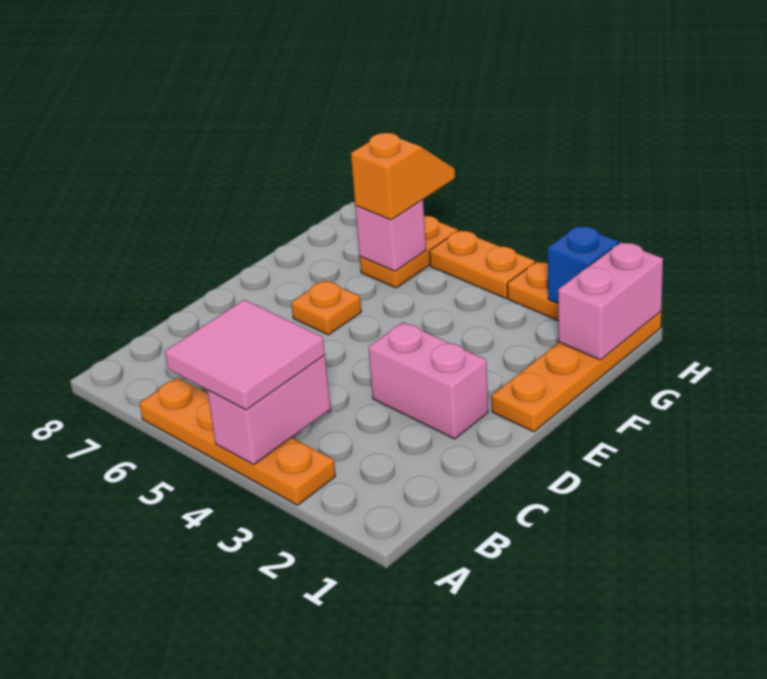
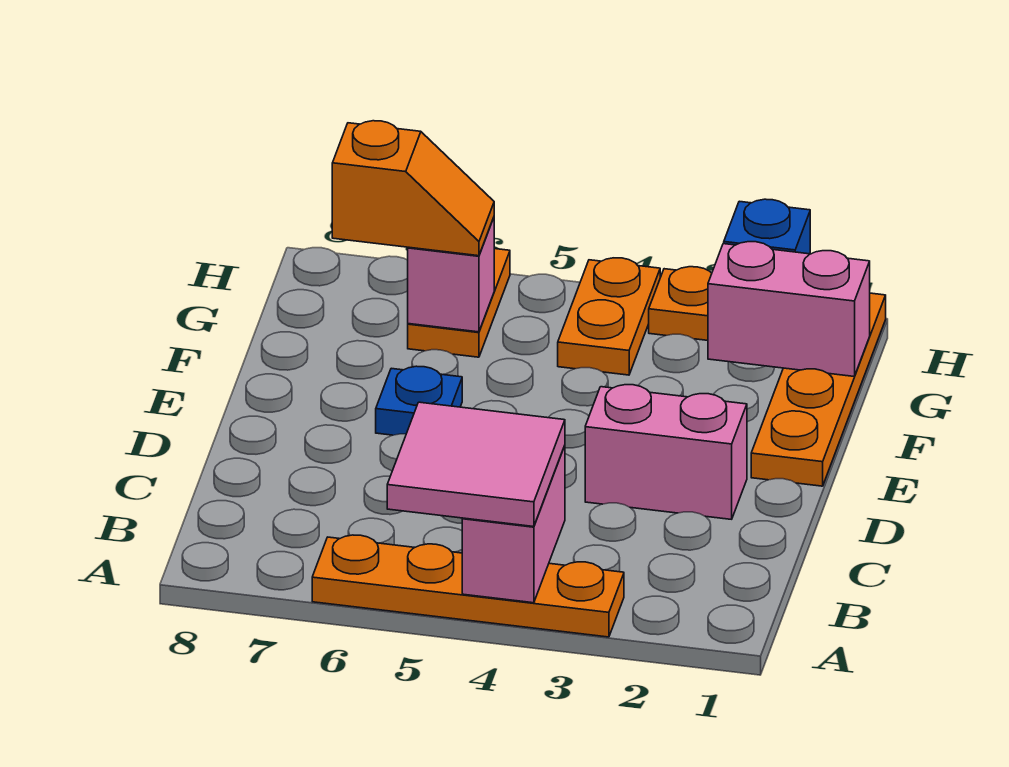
orange 1x1 plate [291,280,361,335] -> blue 1x1 plate [376,366,462,435]
pink 1x2 brick [558,242,663,360] -> pink 1x2 brick turned to [708,242,870,377]
orange 1x2 slope [351,133,455,220] -> orange 1x2 slope turned to [332,121,494,256]
orange 1x2 plate [429,230,535,298] -> orange 1x2 plate turned to [558,258,660,375]

